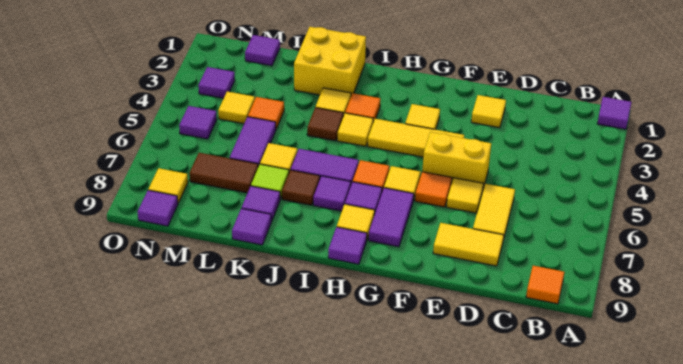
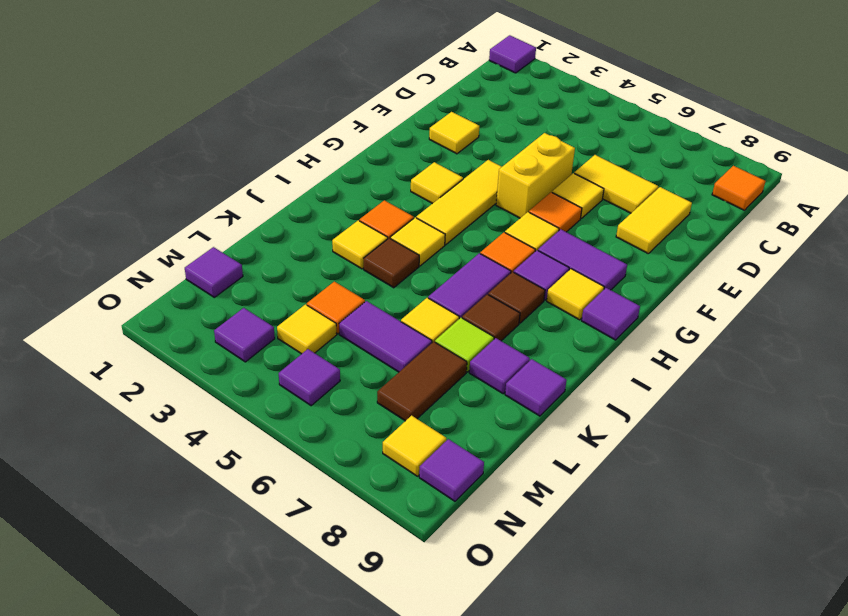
purple 1x1 tile [313,176,351,211] -> brown 1x1 tile [488,272,545,323]
yellow 2x2 brick [294,27,366,95] -> none

